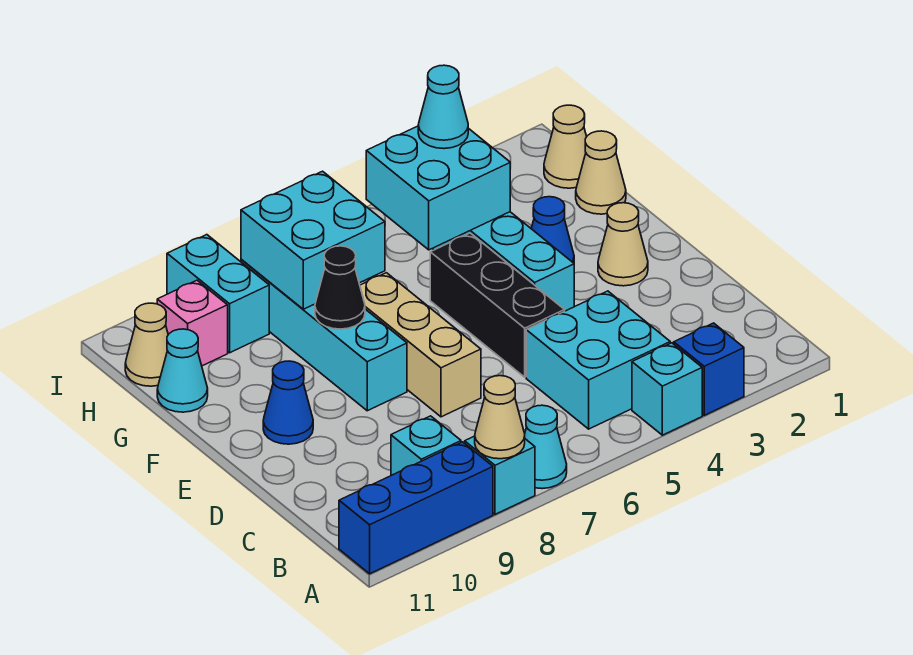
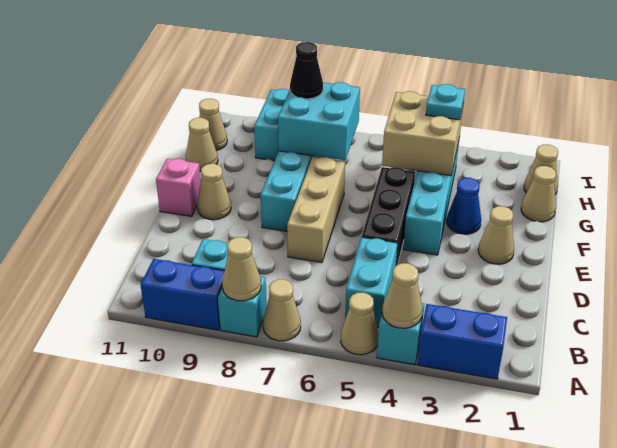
blue 1x1 brick [674,323,744,415] -> blue 1x2 brick [417,304,507,379]
none -> tan 1x1 cone [382,263,422,328]
none -> tan 1x1 cone [341,293,379,355]
cyan 1x1 cone [525,405,567,489] -> tan 1x1 cone [263,279,301,341]
blue 1x3 brick [339,442,493,574] -> blue 1x2 brick [141,259,225,330]
cyan 2x2 brick [526,291,670,429] -> cyan 1x2 brick [345,237,397,328]
blue 1x1 cone [263,361,313,444] -> tan 1x1 cone [197,164,231,220]
black 1x1 cone [315,246,365,329] -> black 1x1 cone moved to [290,42,323,99]
cyan 2x2 brick [366,126,510,250] -> tan 2x2 brick [382,91,464,176]
cyan 1x1 cone [157,329,208,412] -> tan 1x1 cone [186,118,218,171]
cyan 1x1 cone [418,65,468,149] -> cyan 1x1 plate [426,84,465,120]
pink 1x1 brick [157,280,228,366] -> pink 1x1 brick moved to [156,159,201,217]

